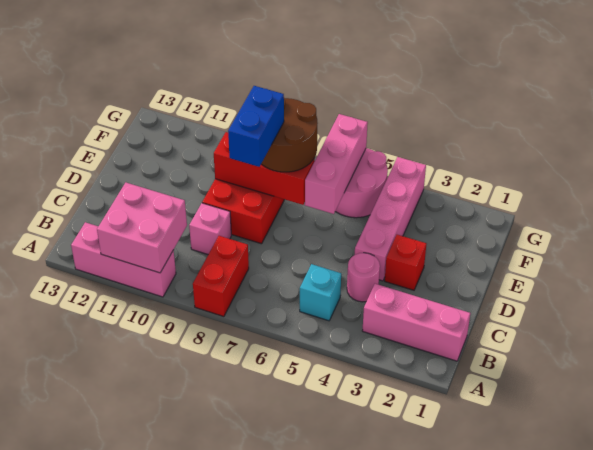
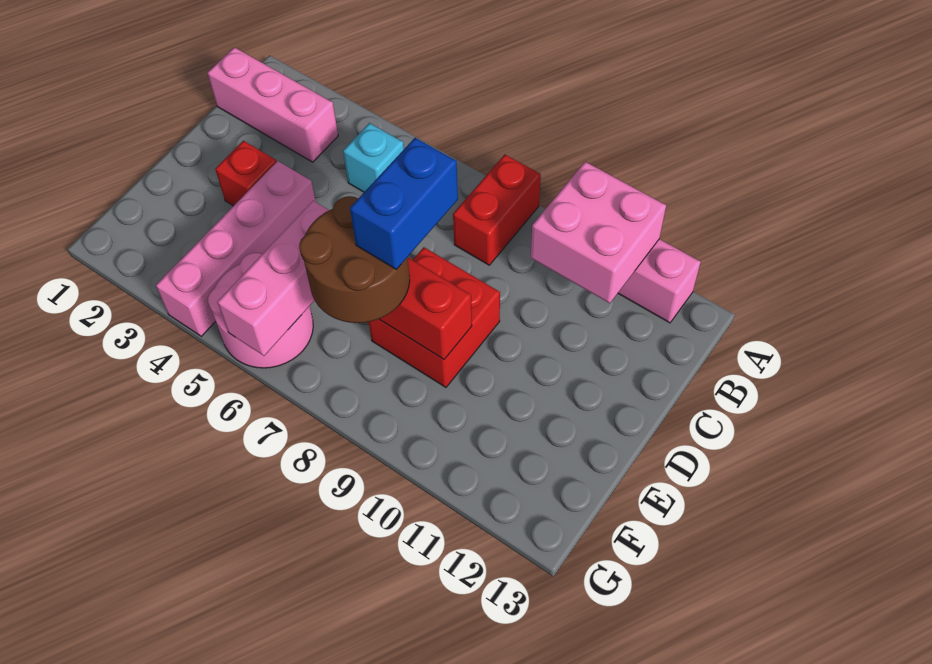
pink 1x1 round brick [347,253,380,302] -> none
pink 1x1 brick [189,203,231,254] -> none

